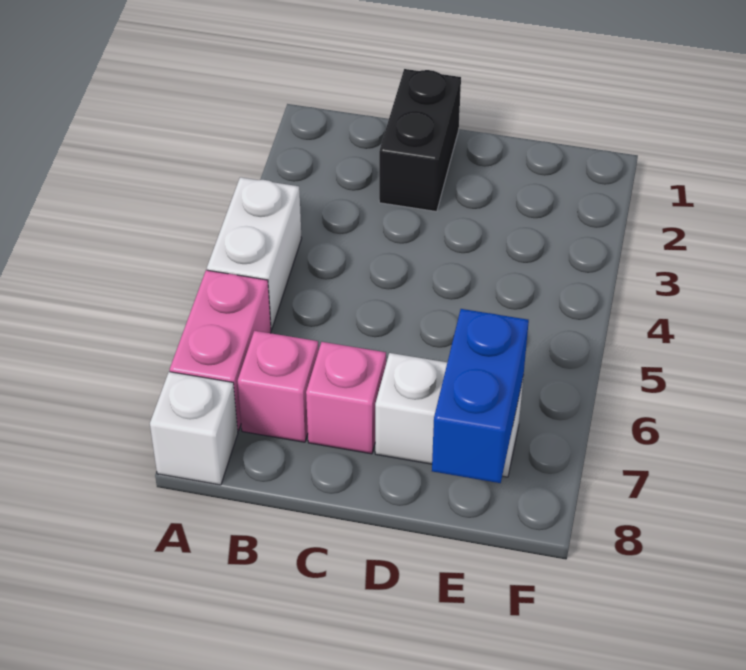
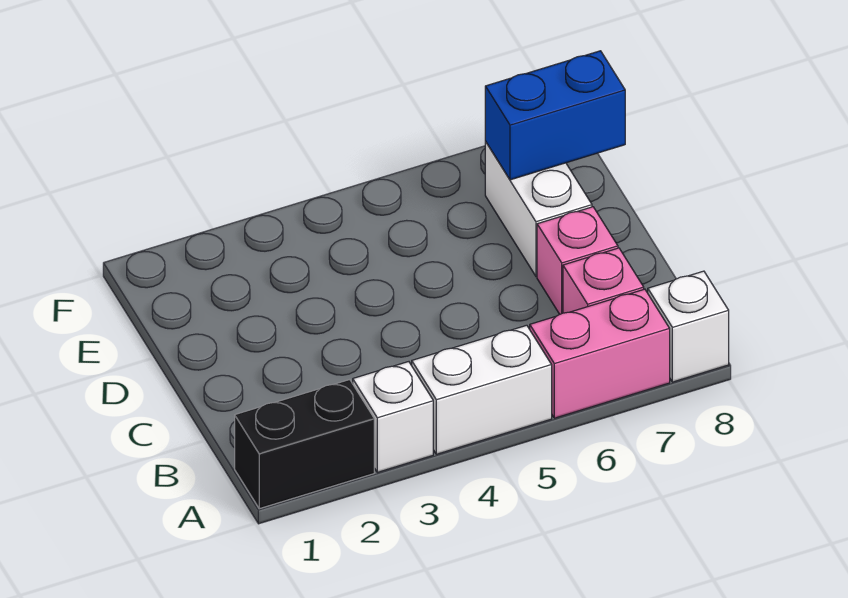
none -> white 1x1 brick [353,362,433,472]
black 1x2 brick [379,69,461,212] -> black 1x2 brick moved to [235,380,374,509]

